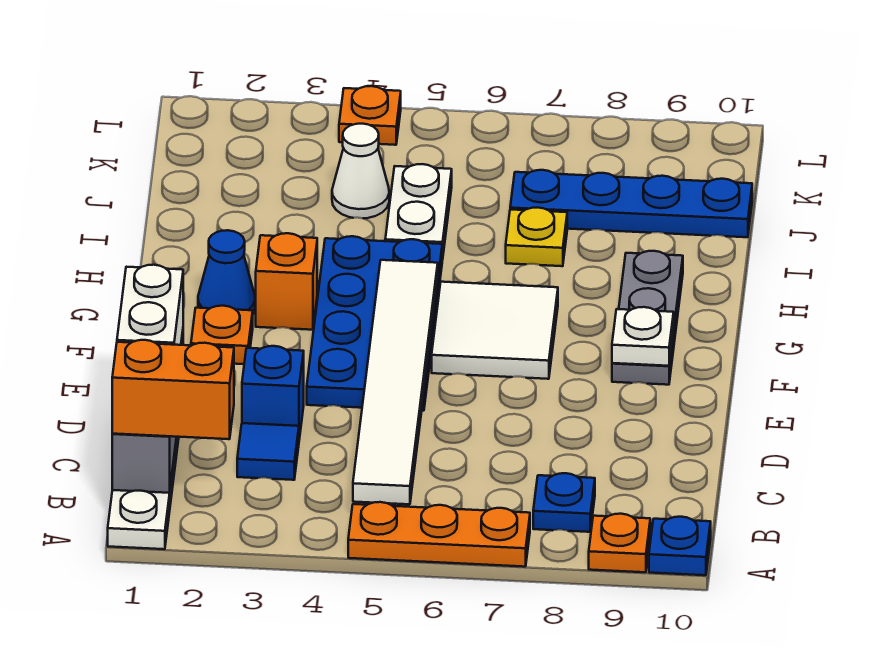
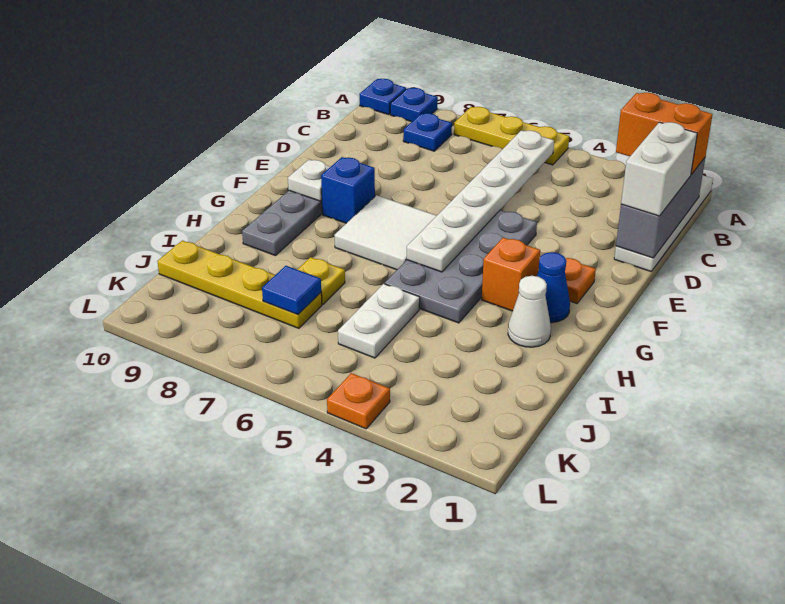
orange 1x3 plate [348,502,530,567] -> yellow 1x3 plate [454,107,569,165]
orange 1x1 plate [589,514,650,572] -> blue 1x1 plate [390,88,438,122]
white 1x6 tile [353,260,438,504] -> white 1x6 plate [407,130,554,272]
blue 1x1 tile [237,423,299,480] -> blue 1x1 tile moved to [262,266,321,314]
blue 1x1 brick [242,346,304,439] -> blue 1x1 brick moved to [321,157,375,223]
blue 2x4 plate [307,236,442,411] -> grey 2x4 plate [385,210,537,323]
white 1x1 cone [332,124,389,218] -> white 1x1 cone moved to [508,276,551,347]
blue 1x4 plate [510,170,752,237] -> yellow 1x4 plate [157,240,322,328]

